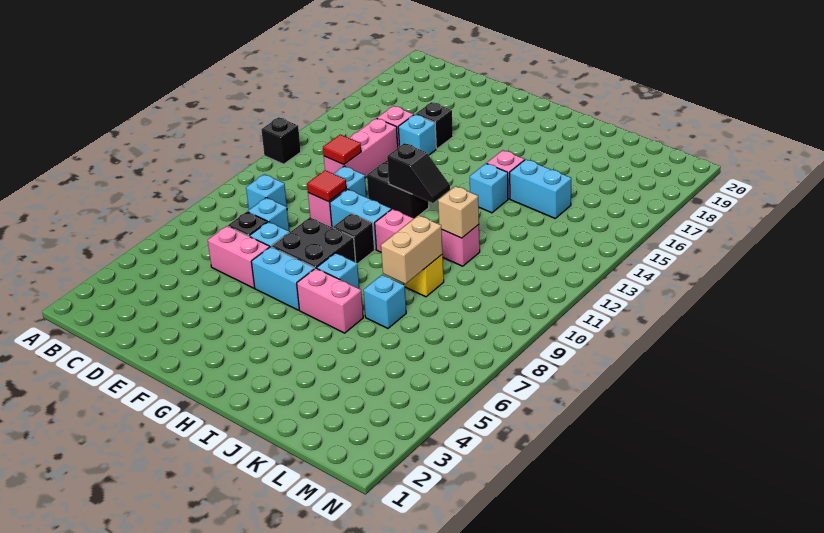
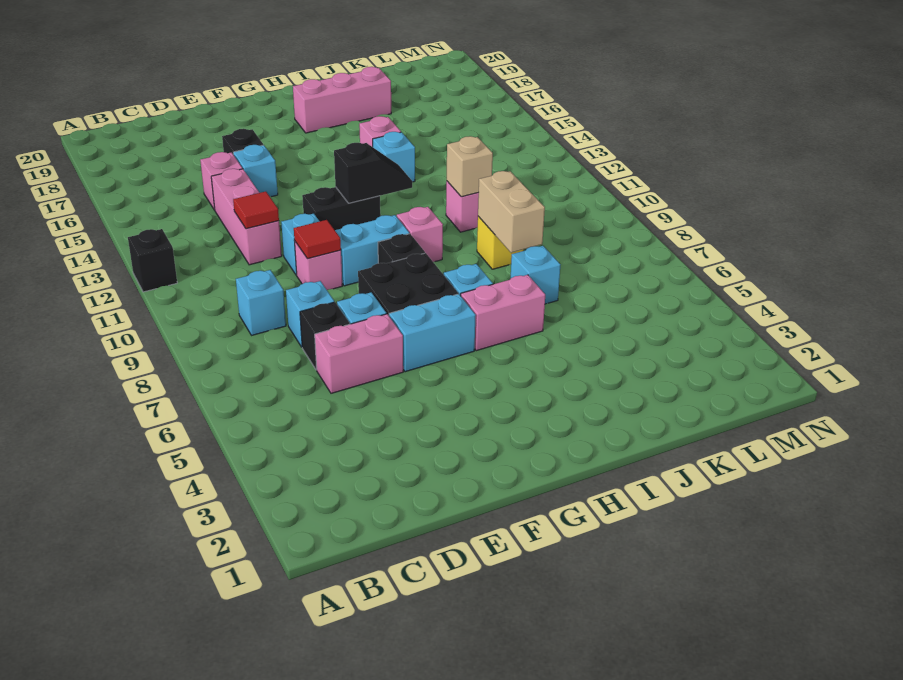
none -> pink 1x3 brick [293,67,391,133]
cyan 1x2 brick [510,159,571,218] -> none

